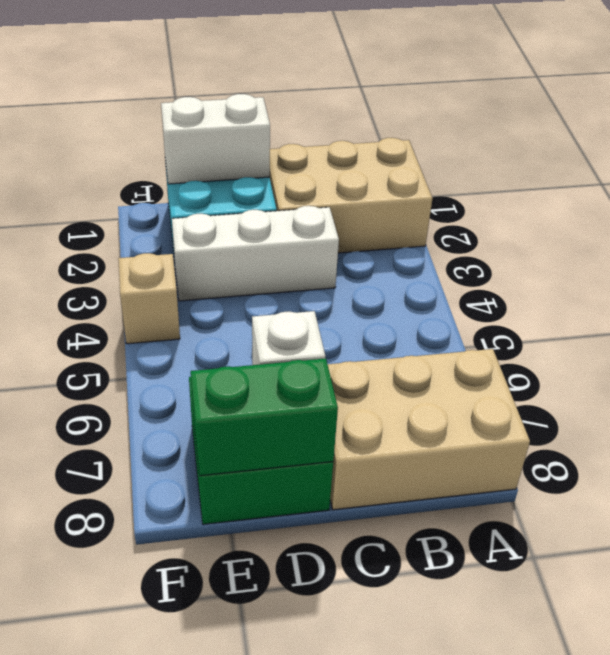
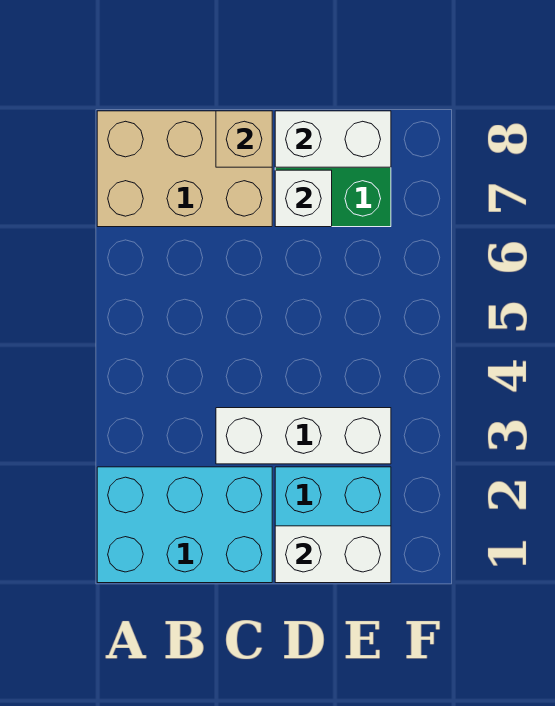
tan 2x3 brick [269,138,432,253] -> cyan 2x3 brick [97,467,272,583]
green 1x2 brick [191,358,338,476] -> white 1x2 brick [275,111,391,167]
tan 1x1 brick [118,253,180,344] -> tan 1x1 brick moved to [216,111,272,167]

